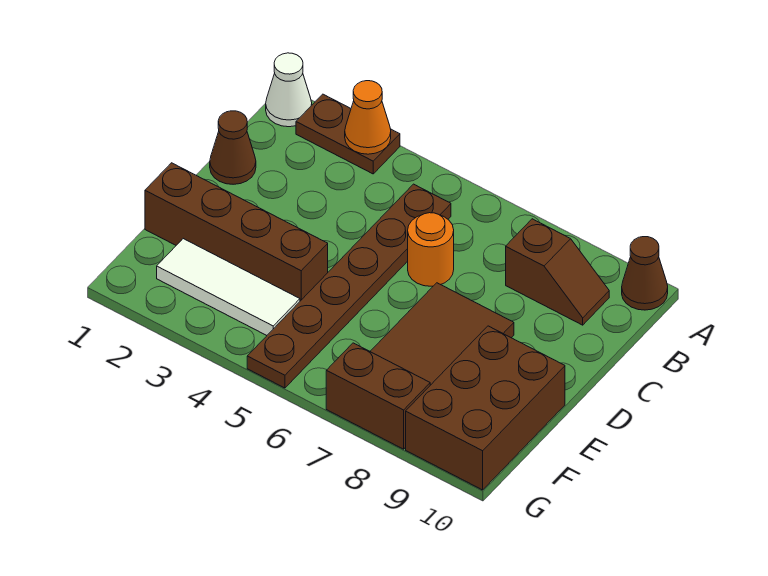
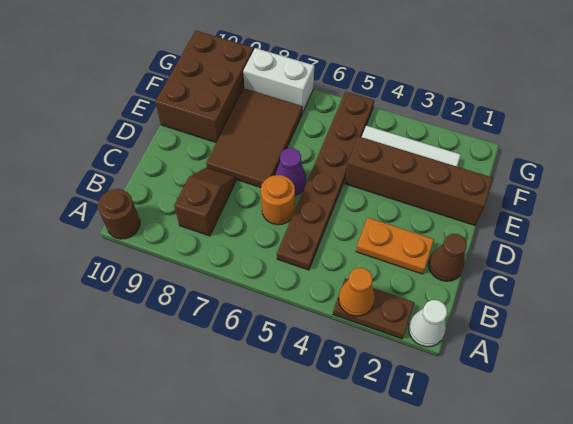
brown 1x1 cone [622,237,668,310] -> brown 1x1 round brick [98,189,140,239]
brown 1x2 slope [506,219,609,325] -> brown 1x2 slope turned to [174,168,236,236]
none -> orange 1x2 plate [356,218,434,274]
none -> purple 1x1 cone [275,148,307,196]
brown 1x2 brick [326,343,430,449] -> white 1x2 brick [243,48,314,111]

